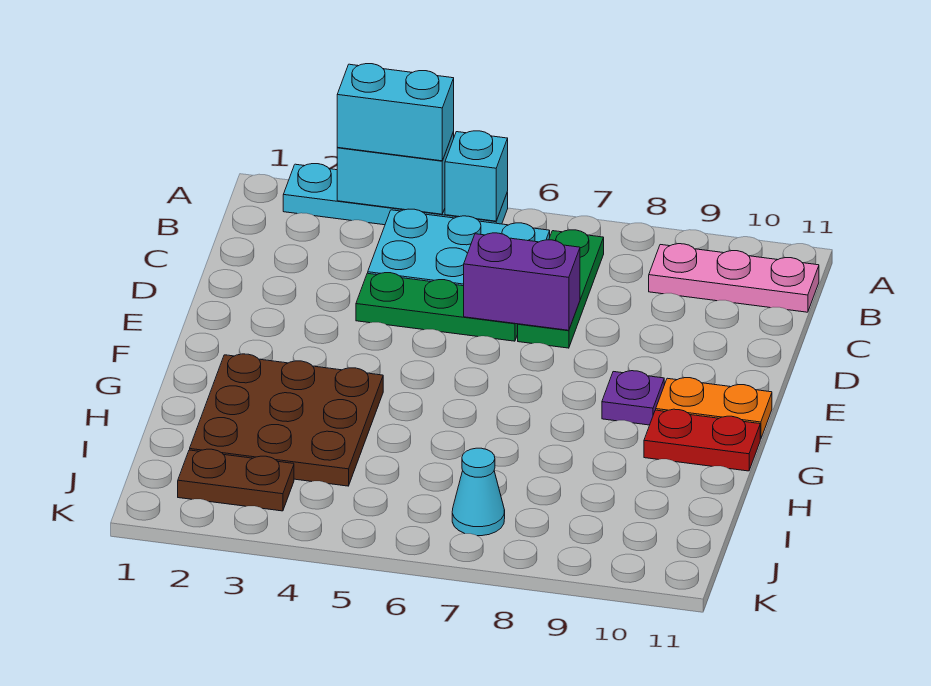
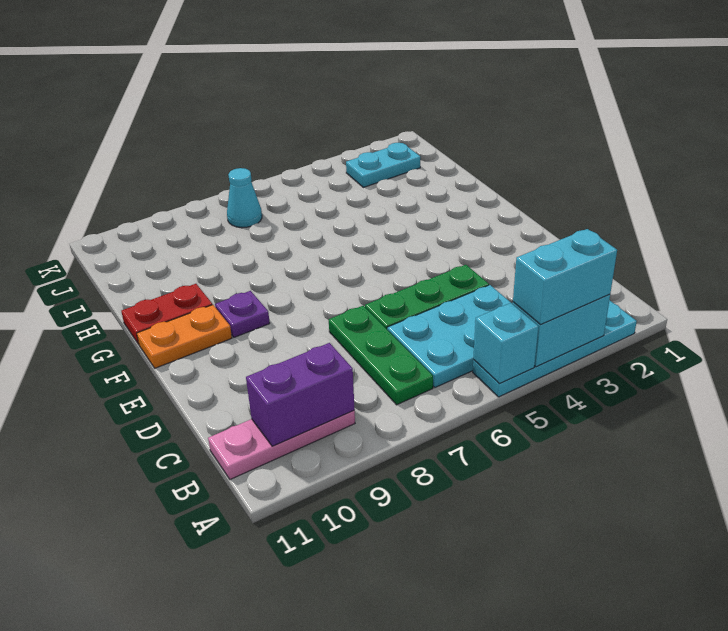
purple 1x2 brick [464,233,580,330] -> purple 1x2 brick moved to [246,343,355,446]
brown 3x3 plate [190,354,383,486] -> none
brown 1x2 plate [178,449,294,511] -> cyan 1x2 plate [346,143,420,187]

